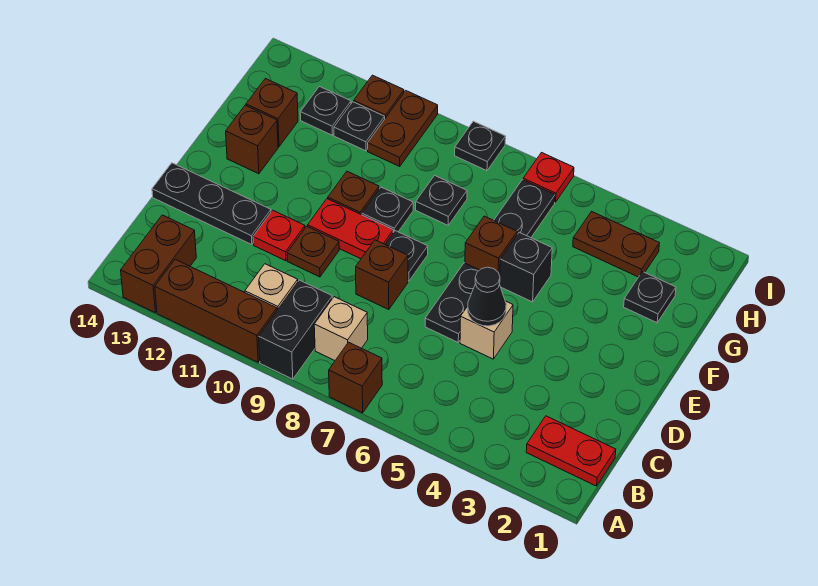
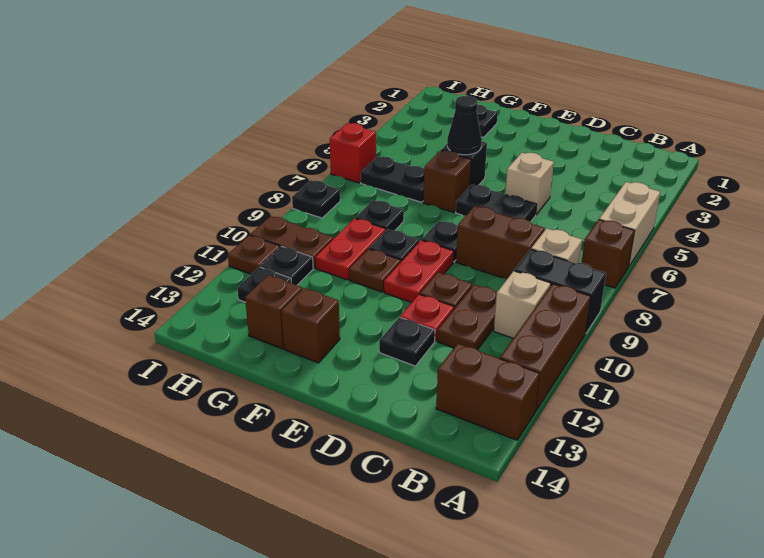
none -> tan 1x2 brick [599,182,660,266]
red 1x2 plate [526,416,616,486] -> red 1x2 plate moved to [315,218,386,280]
black 1x1 cone [468,267,506,326] -> black 1x1 cone moved to [447,96,482,155]
brown 1x1 brick [356,240,408,310] -> brown 1x2 brick [456,206,545,279]
black 1x3 plate [152,163,271,245] -> black 1x1 plate [379,317,435,366]
brown 1x2 plate [573,212,659,277] -> brown 1x2 plate moved to [437,285,497,350]
red 1x1 plate [523,153,574,202] -> red 1x1 brick [330,123,376,183]

